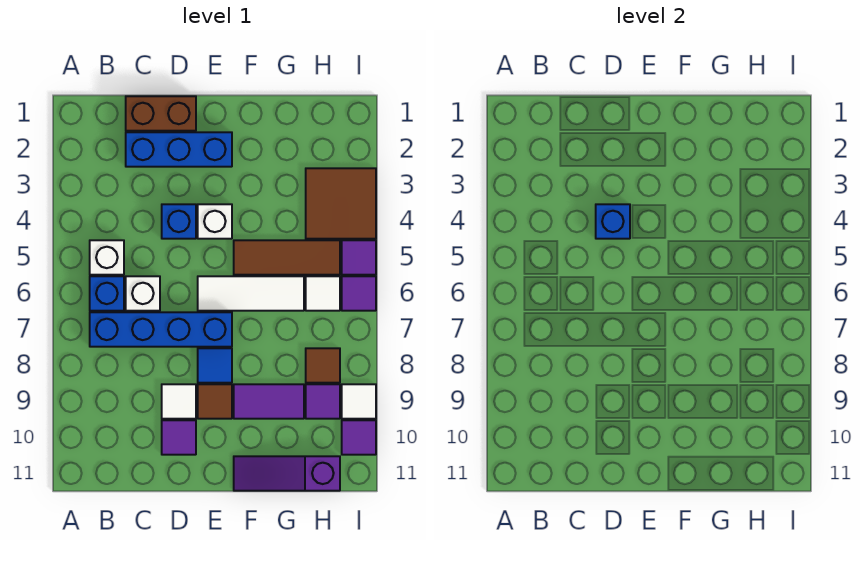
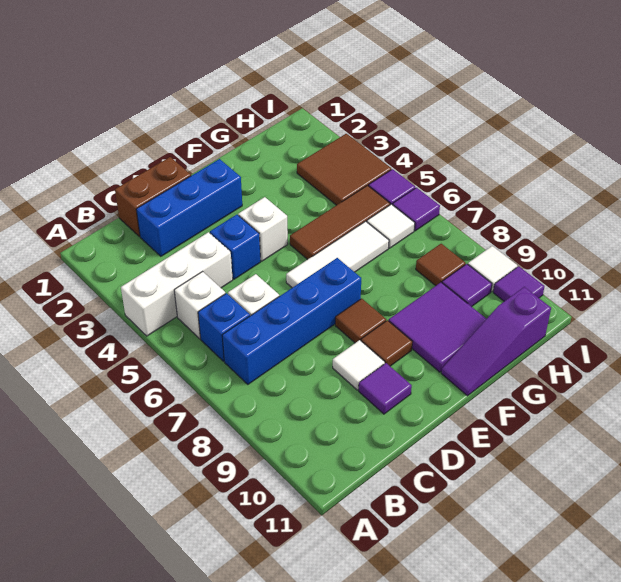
none -> white 1x3 brick [121,232,233,336]
blue 1x1 brick [596,204,630,239] -> none
blue 1x1 tile [198,348,232,383] -> brown 1x1 tile [335,299,386,343]
purple 1x2 tile [234,384,304,419] -> purple 2x2 tile [389,282,486,372]

